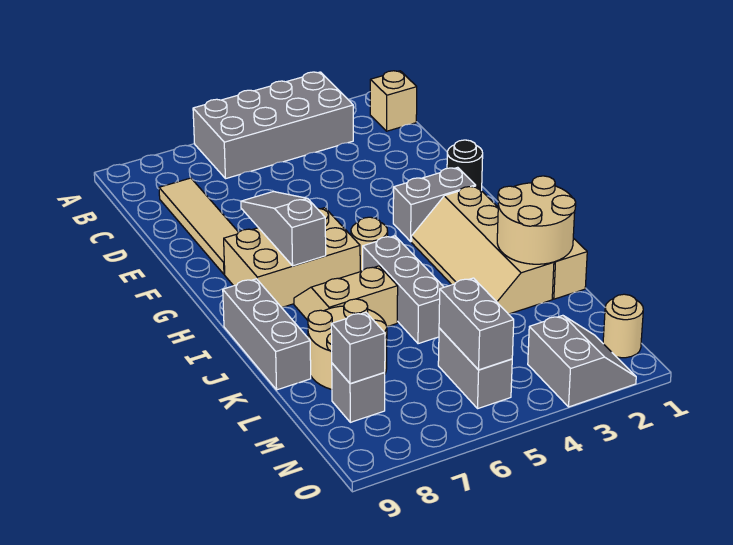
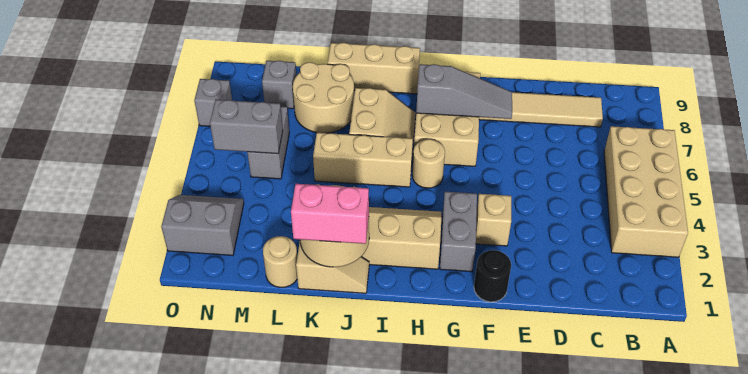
grey 2x4 brick [193,72,353,179] -> tan 2x4 brick [604,126,688,257]
tan 1x1 brick [370,71,417,131] -> tan 1x1 brick moved to [476,194,511,246]
grey 1x3 brick [363,236,444,344] -> tan 1x3 brick [313,133,413,187]
grey 1x3 brick [223,279,311,390] -> tan 1x3 brick [328,43,420,94]
none -> pink 1x2 brick [291,184,369,244]
grey 1x2 brick [438,328,512,408] -> grey 1x2 brick turned to [247,107,289,179]
grey 1x1 brick [331,313,385,384] -> grey 1x1 brick moved to [194,79,232,126]
tan 1x1 round brick [603,294,643,358] -> tan 1x1 round brick moved to [263,236,297,287]
grey 2x2 slope [528,315,636,407] -> grey 2x2 slope turned to [161,195,244,255]

